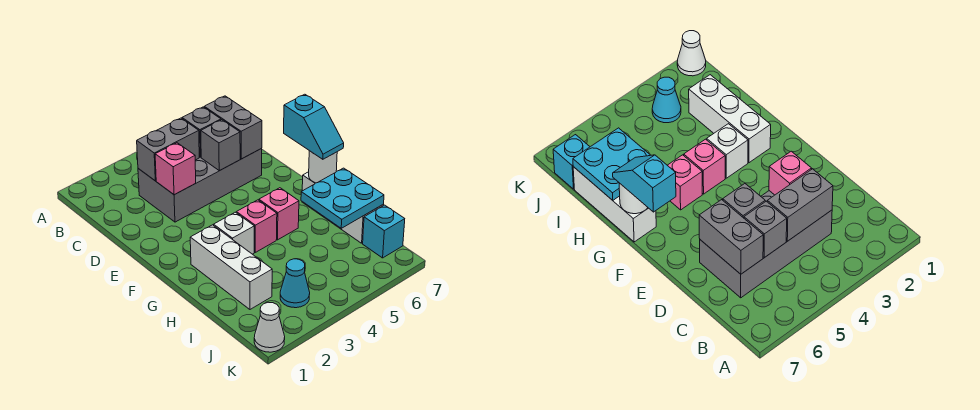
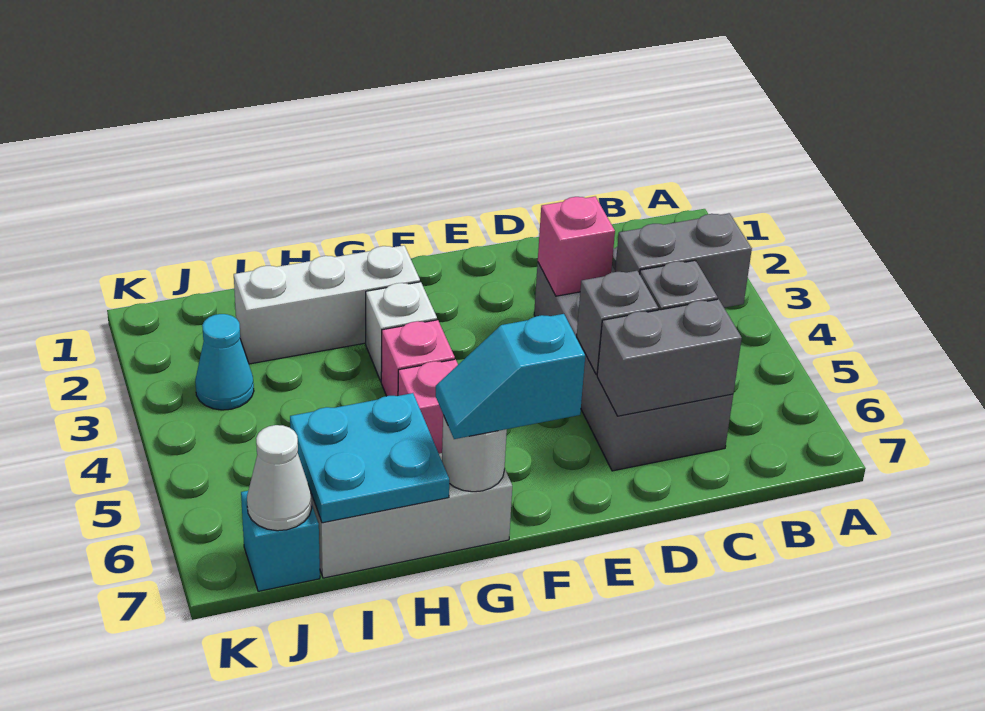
grey 1x2 brick [137,118,199,181] -> grey 1x2 brick turned to [615,213,752,308]
white 1x1 cone [254,302,285,352] -> white 1x1 cone moved to [247,425,312,531]

